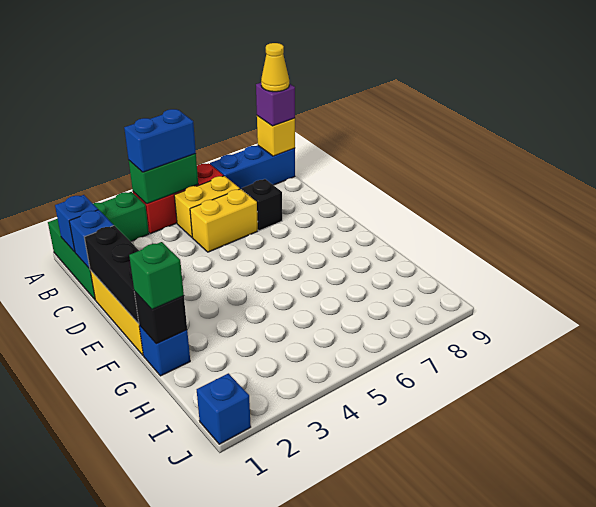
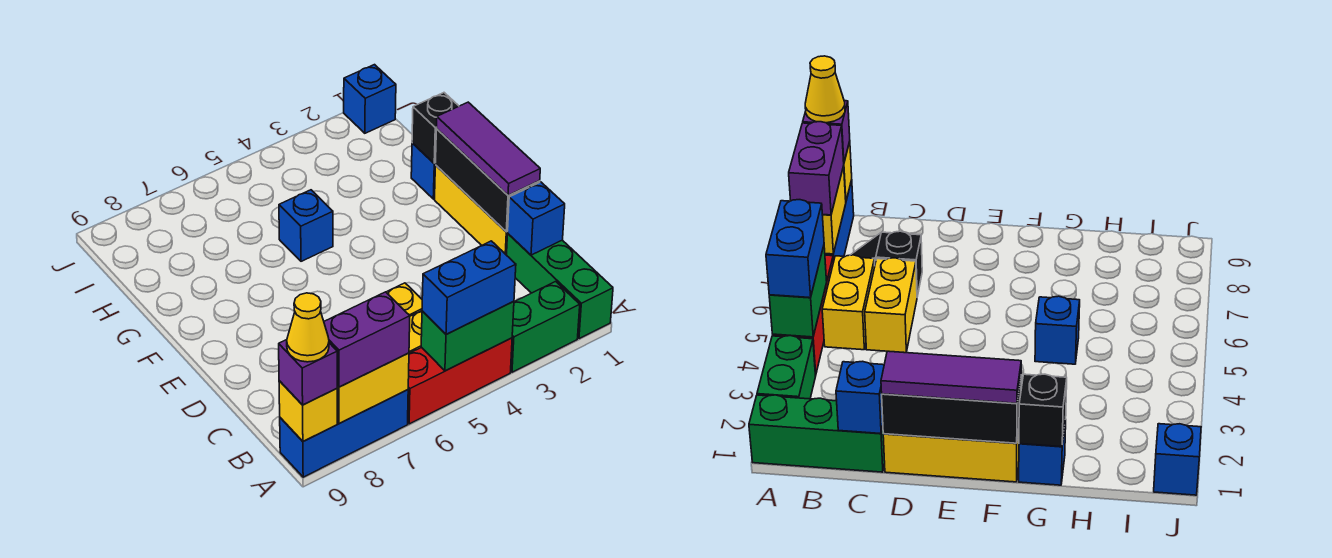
none -> yellow 1x2 brick [337,353,409,424]
none -> purple 1x2 brick [324,292,410,387]
blue 1x1 brick [55,195,98,252] -> blue 1x1 brick moved to [279,190,333,261]
none -> purple 1x3 tile [436,102,540,196]
green 1x1 brick [129,242,184,309] -> none

